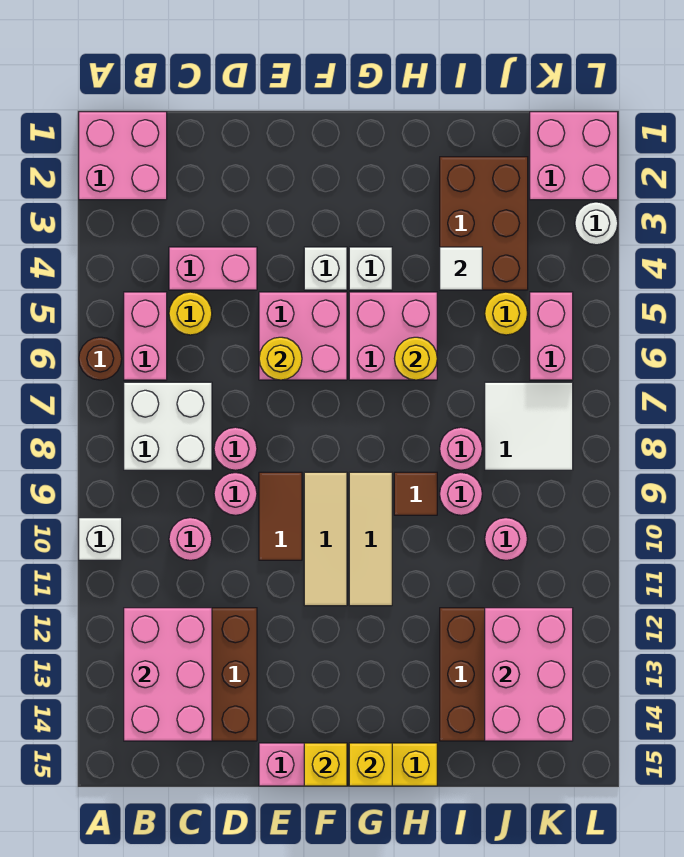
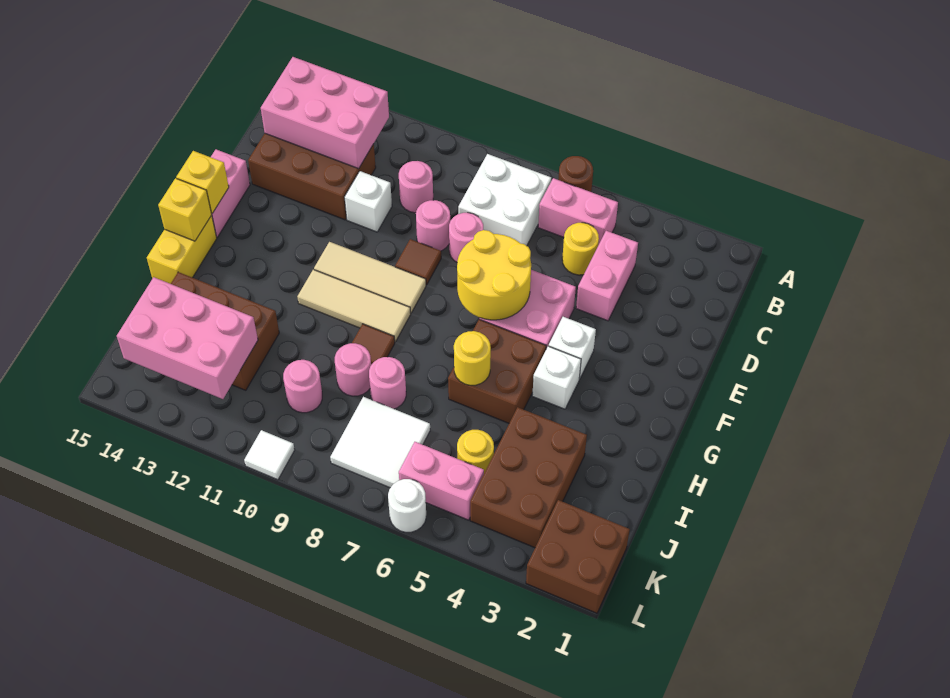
pink 2x2 brick [79,112,167,200] -> none
white 1x1 brick [79,518,122,560] -> white 1x1 brick moved to [345,171,392,232]
yellow 1x1 round brick [259,337,302,380] -> yellow 2x2 round brick [457,230,531,320]
brown 1x2 tile [259,472,302,560] -> brown 1x1 tile [395,239,441,285]
pink 2x2 brick [349,292,437,380] -> brown 2x2 brick [448,319,546,423]
brown 2x3 brick [440,157,528,290] -> brown 2x3 brick turned to [470,407,587,548]
white 1x1 tile [440,247,482,290] -> white 1x1 tile moved to [244,430,295,480]
pink 2x2 brick [530,112,618,200] -> brown 2x2 brick [526,500,630,613]
white 1x1 round brick [575,202,618,245] -> white 1x1 round brick moved to [388,479,426,532]

